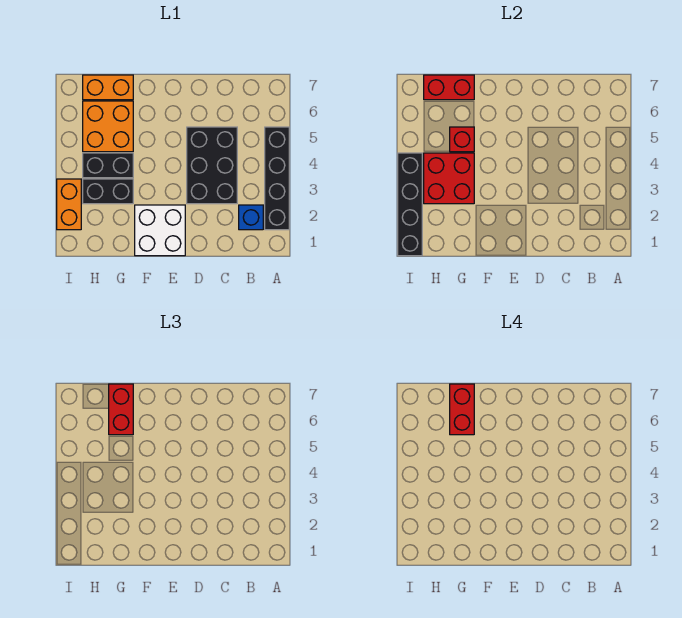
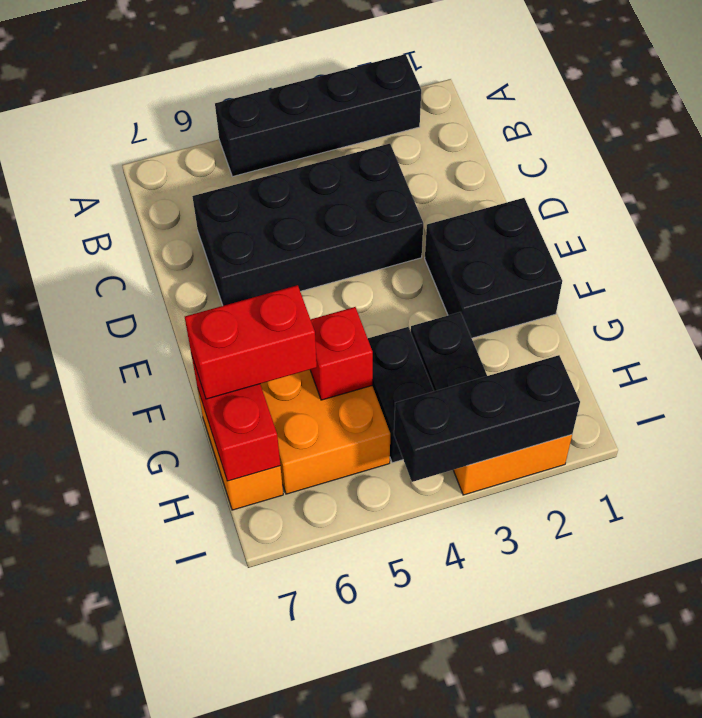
blue 1x1 brick [239,205,263,230] -> none
black 2x3 brick [187,127,237,204] -> black 2x4 brick [192,144,423,306]
white 2x2 brick [135,205,185,256] -> black 2x2 brick [425,198,562,338]
red 2x2 brick [424,153,474,204] -> none
red 1x2 brick [450,384,474,435] -> none
black 1x4 brick [398,153,422,256] -> black 1x3 brick [394,355,580,482]

